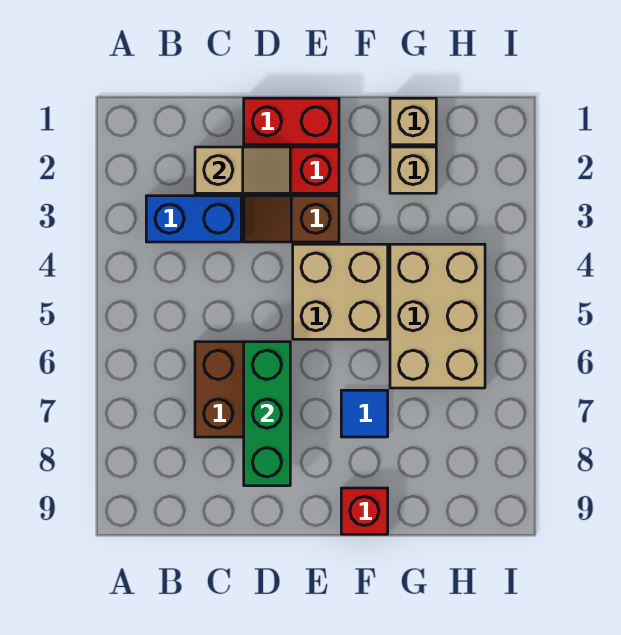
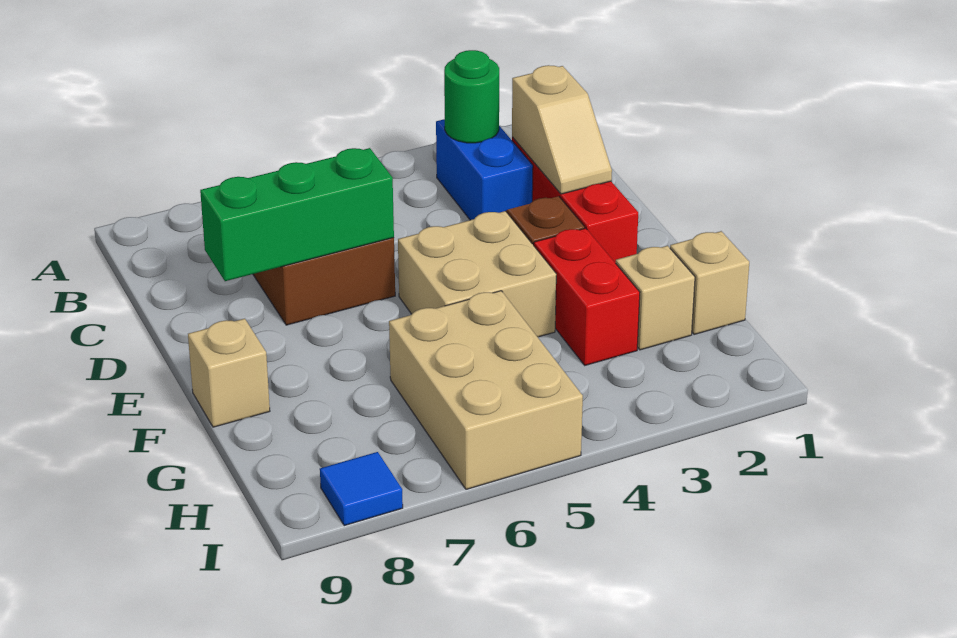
none -> green 1x1 round brick [444,50,499,143]
red 1x2 brick [244,98,339,145] -> red 1x2 brick moved to [534,228,640,365]
blue 1x1 tile [341,390,388,437] -> blue 1x1 tile moved to [320,452,403,526]
red 1x1 brick [341,488,388,534] -> tan 1x1 brick [188,319,270,427]
tan 2x3 brick [390,244,485,388] -> tan 2x3 brick turned to [389,291,583,489]

